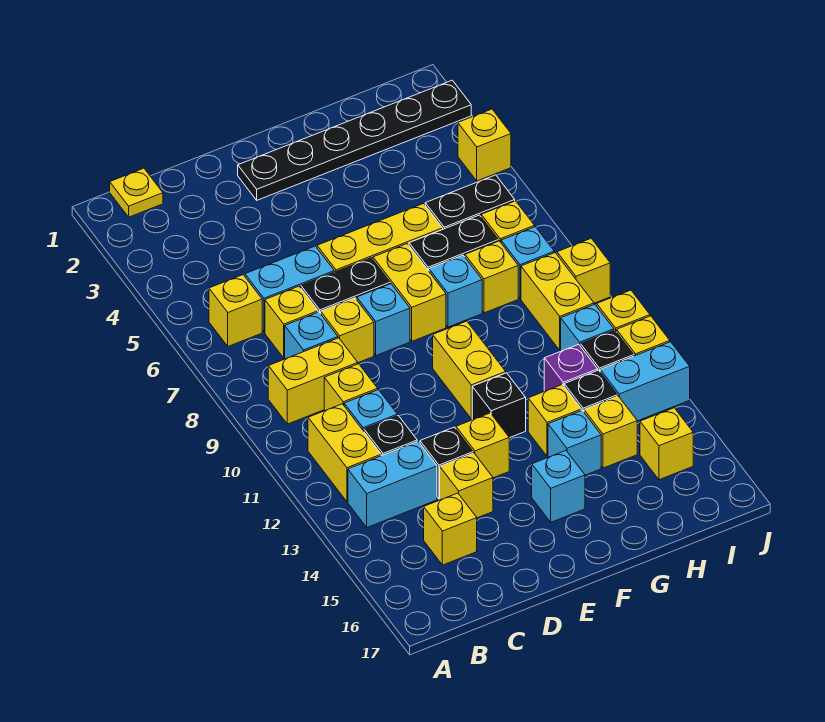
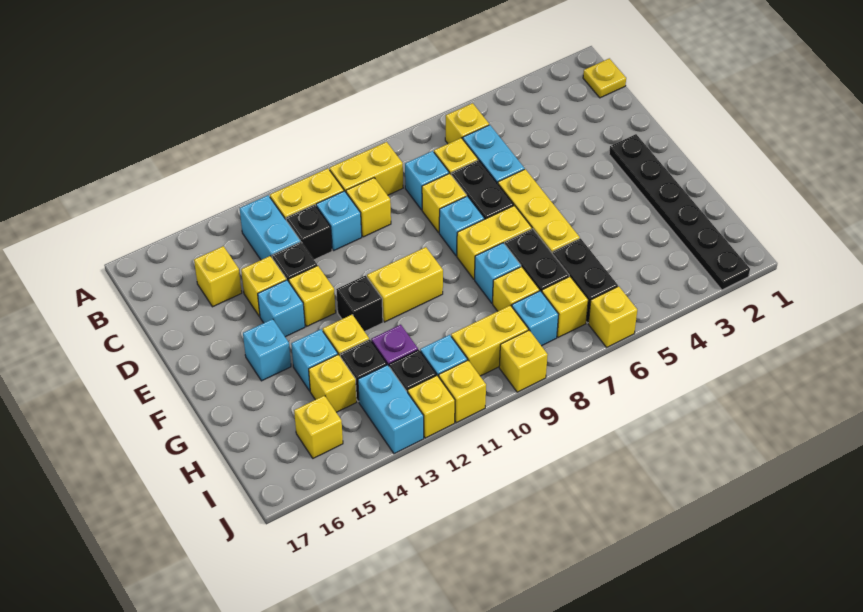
yellow 1x2 brick [268,338,358,424] -> yellow 1x2 brick turned to [330,142,403,195]
none -> cyan 1x1 brick [258,280,305,337]
yellow 1x1 brick [458,109,511,181] -> yellow 1x1 brick moved to [588,286,637,347]

